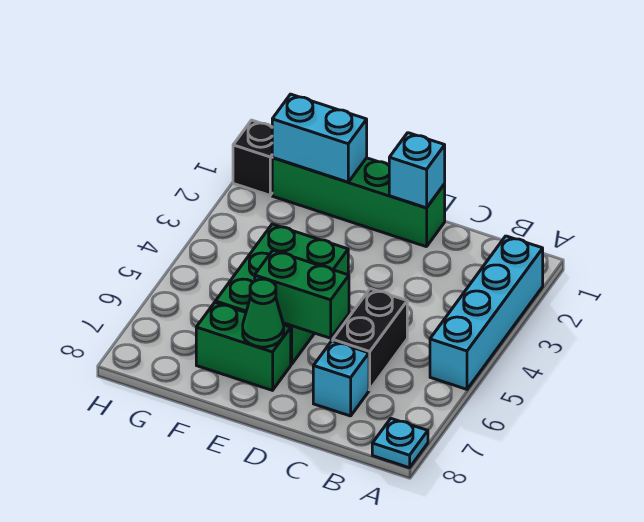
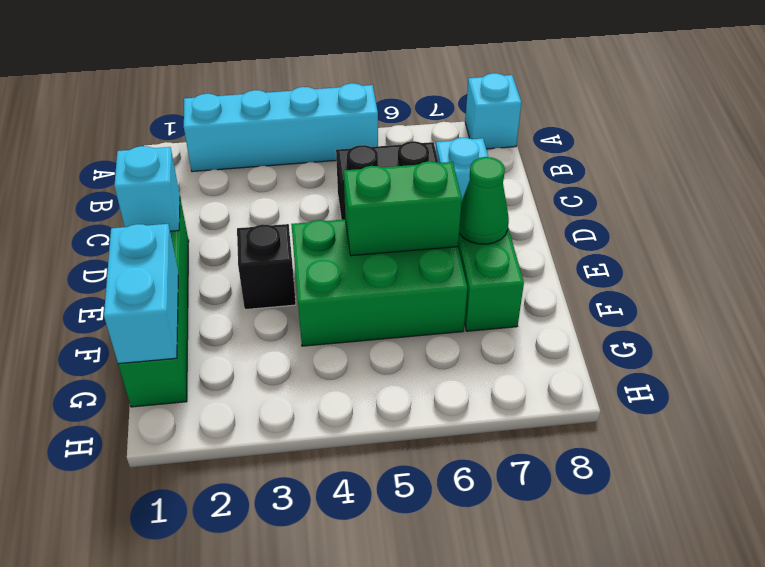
cyan 1x1 plate [372,419,428,468] -> cyan 1x1 brick [465,73,521,149]
green 1x2 brick [255,250,349,338] -> green 1x2 brick turned to [344,161,462,256]
black 1x1 brick [233,120,272,195] -> black 1x1 brick moved to [237,224,296,310]

